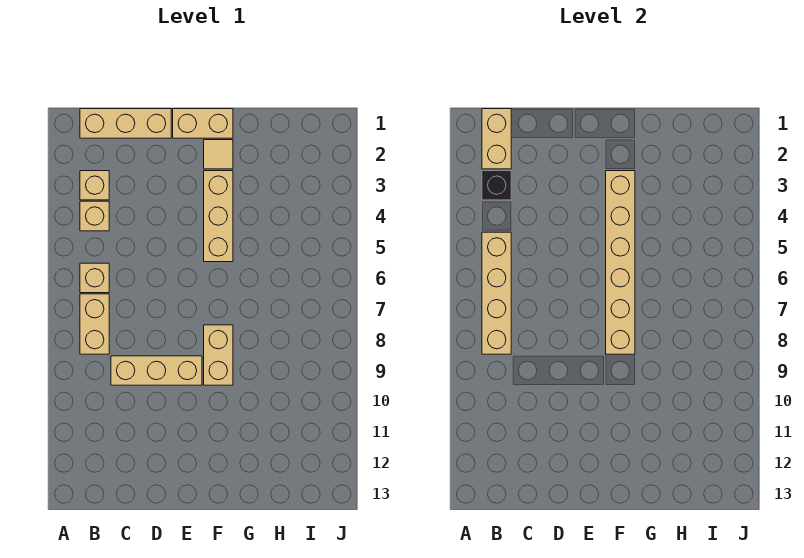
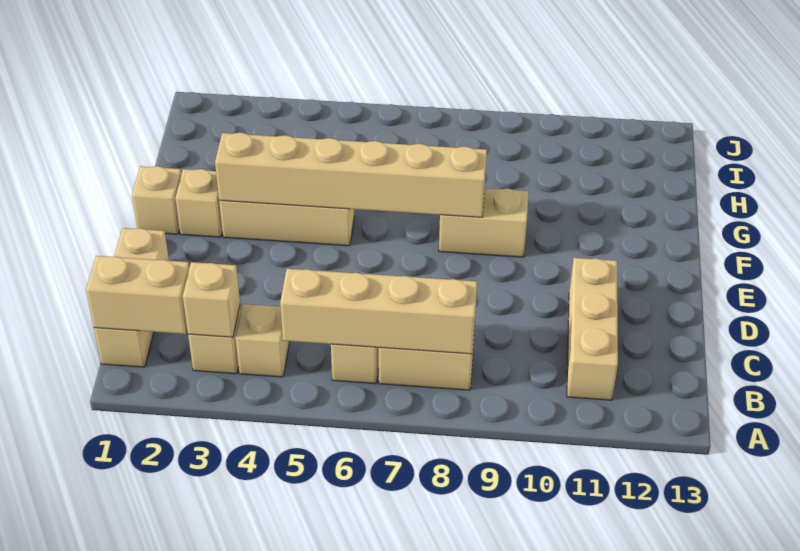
black 1x1 brick [482,171,511,200] -> tan 1x1 brick [183,262,240,337]
tan 1x3 brick [111,356,202,385] -> tan 1x3 brick moved to [567,258,618,400]
tan 1x2 brick [173,109,233,138] -> tan 1x1 brick [132,166,181,234]
tan 1x1 tile [204,140,233,169] -> tan 1x1 brick [175,169,222,237]

